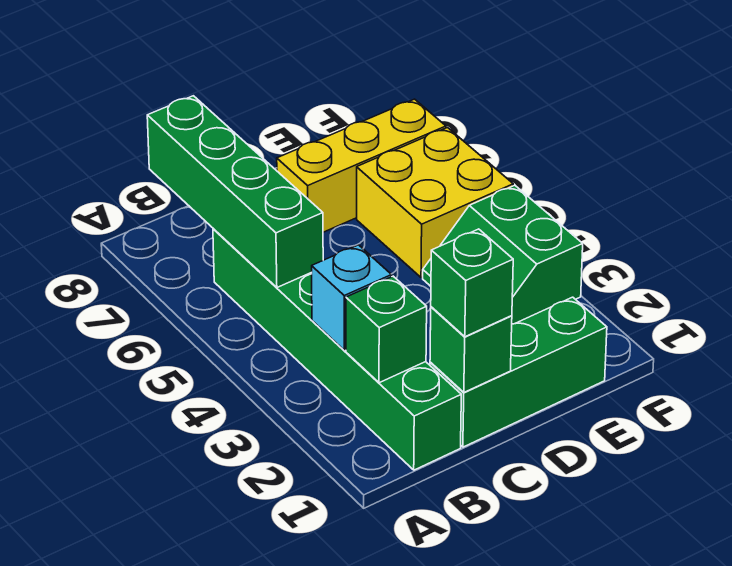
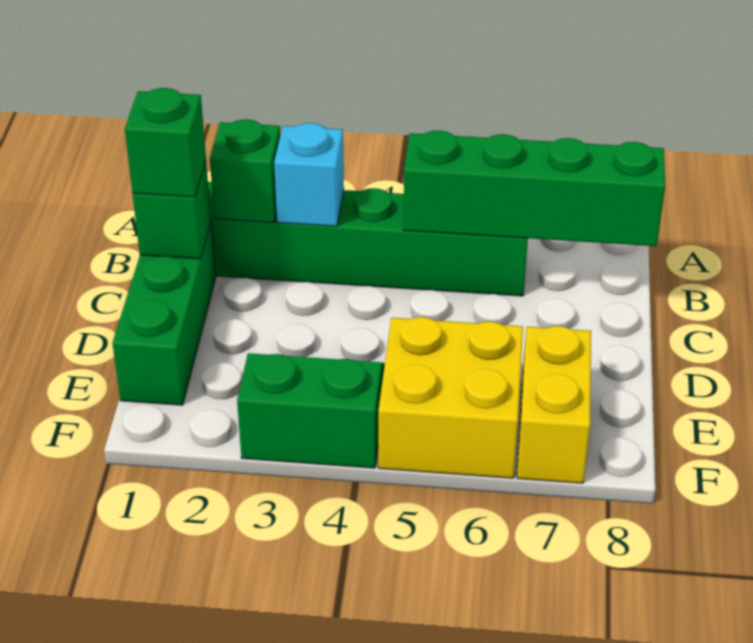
yellow 1x3 brick [277,99,446,232] -> yellow 1x2 brick [517,326,591,483]

